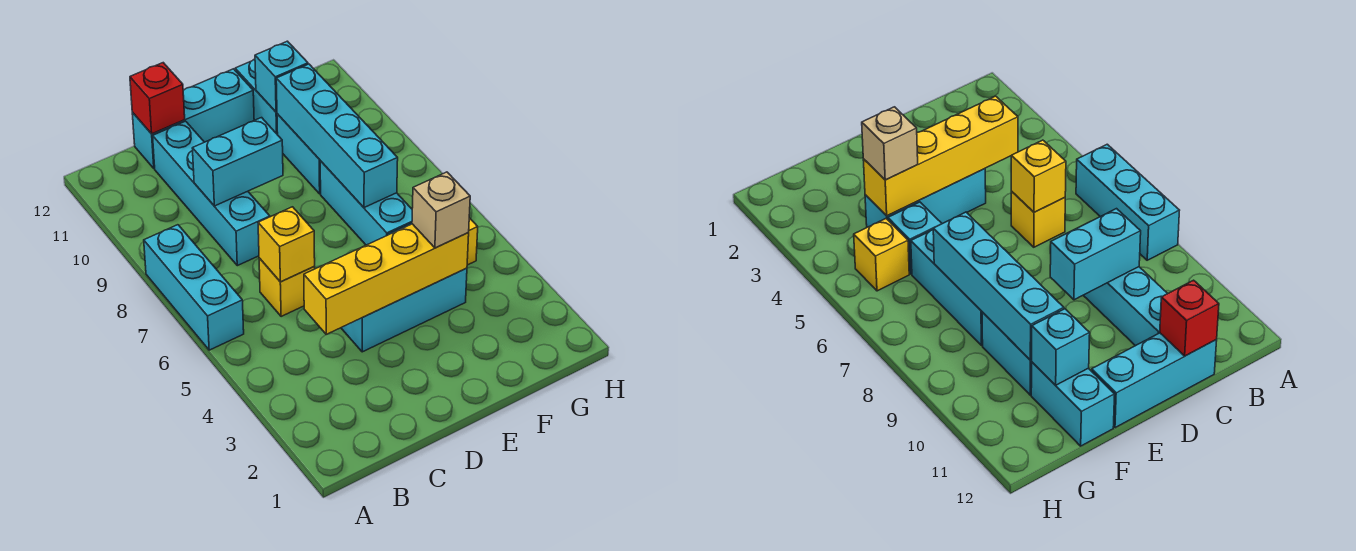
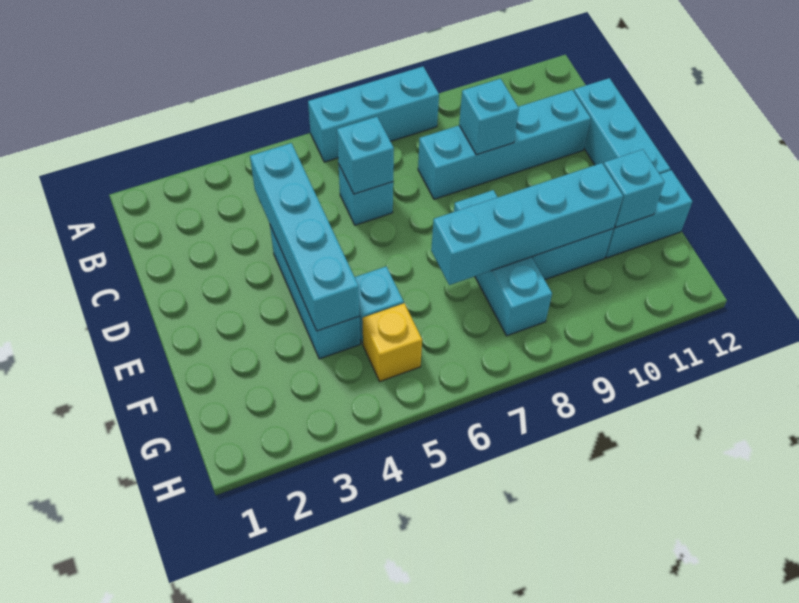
yellow 1x4 brick [304,224,469,335] -> cyan 1x4 brick [250,143,359,331]
yellow 1x1 brick [259,258,315,317] -> cyan 1x1 brick [338,165,393,225]
yellow 1x1 brick [258,207,315,282] -> cyan 1x1 brick [337,117,394,194]
cyan 1x2 brick [192,118,283,206] -> cyan 1x1 brick [459,79,519,155]
red 1x1 brick [130,63,185,134] -> none
tan 1x1 brick [412,172,470,248] -> none
cyan 1x3 brick [320,161,412,245] -> cyan 1x3 brick turned to [454,190,552,336]

